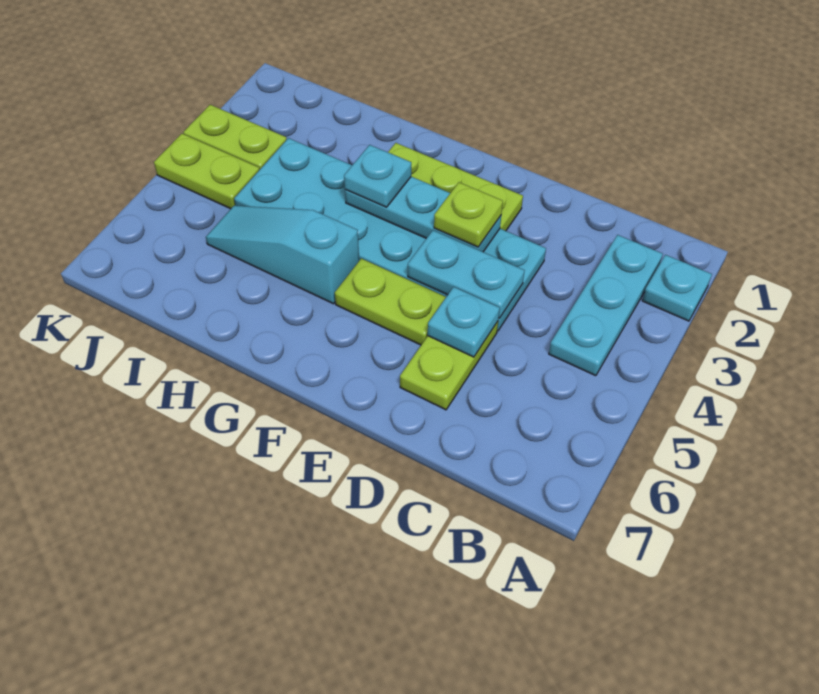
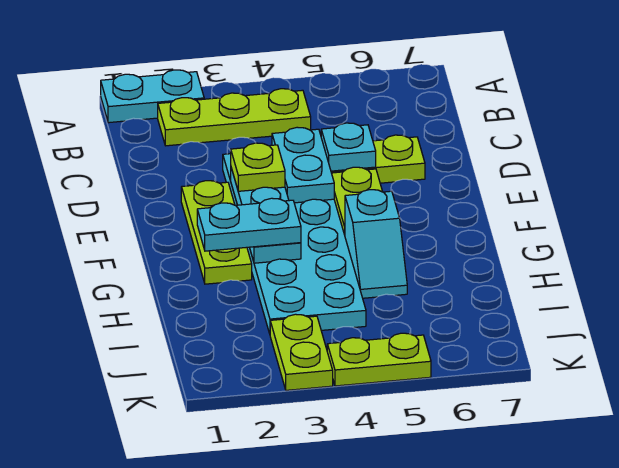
cyan 1x1 plate [642,255,712,321] -> cyan 1x2 plate [101,70,204,123]
cyan 1x3 plate [549,235,663,376] -> lime 1x3 plate [158,89,311,146]
cyan 1x1 plate [344,145,411,207] -> cyan 1x2 plate [197,198,301,251]
cyan 1x3 slope [206,206,359,304] -> cyan 1x2 slope [345,190,407,298]
lime 1x2 plate [154,134,259,209] -> lime 1x2 plate turned to [327,333,431,386]

